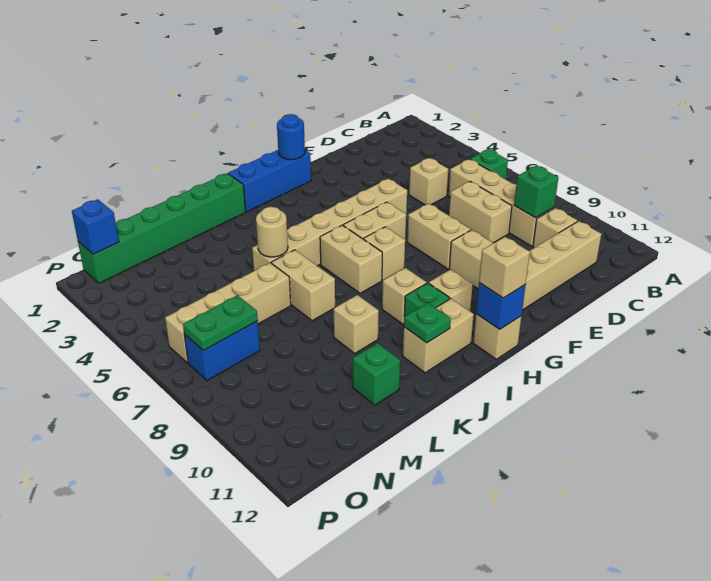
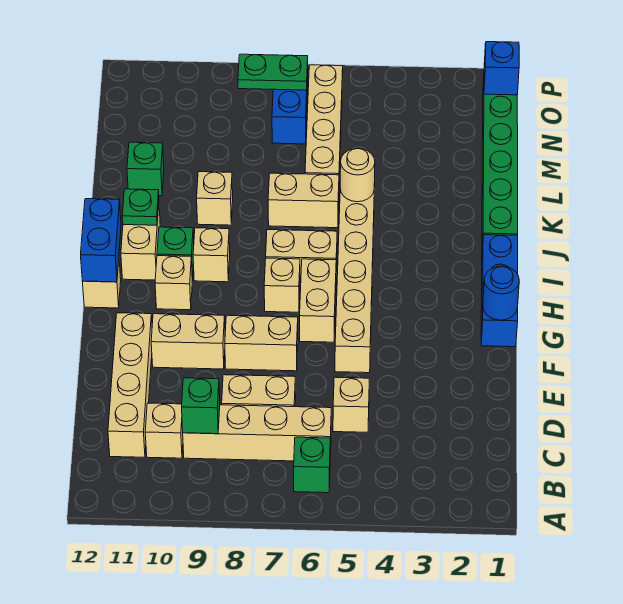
blue 1x1 brick [476,283,526,329] -> blue 1x2 brick [81,199,121,282]
tan 1x1 brick [479,237,530,298] -> none
green 1x2 plate [183,295,258,351] -> green 1x2 plate turned to [238,54,308,90]

